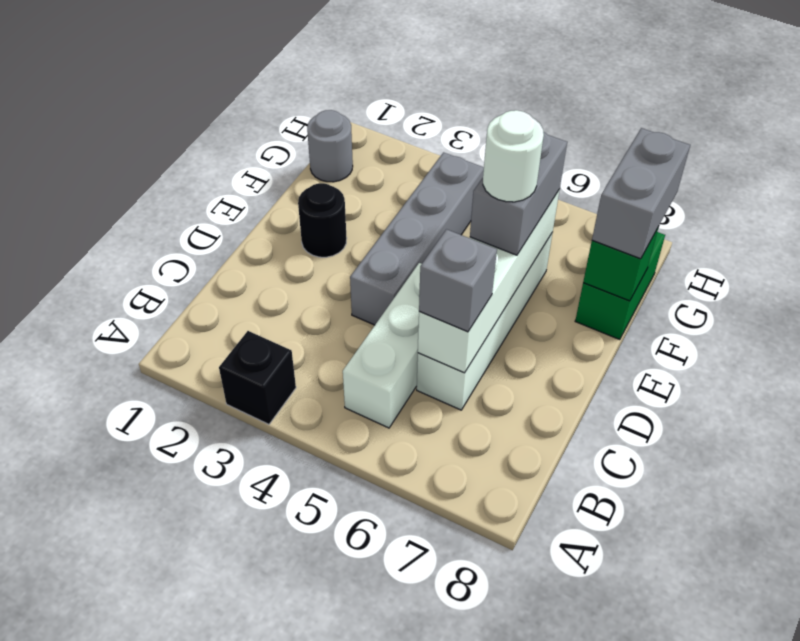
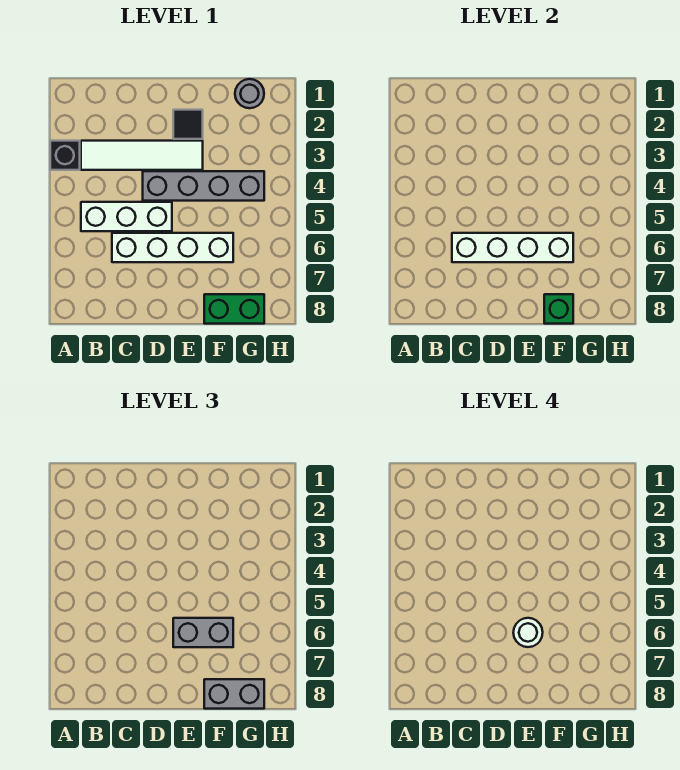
none -> white 1x4 tile [81,141,203,170]
grey 1x1 brick [419,229,497,332] -> none
black 1x1 round brick [298,183,347,257] -> black 1x1 tile [173,110,203,139]

